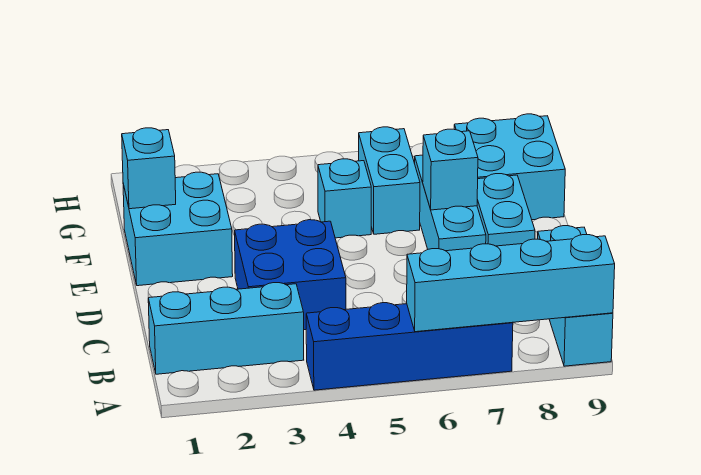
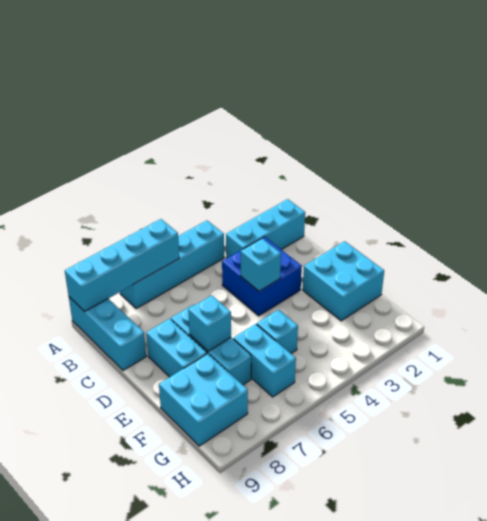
blue 1x4 brick [306,303,513,390] -> cyan 1x4 brick [120,221,224,309]
cyan 1x1 brick [122,128,176,209] -> cyan 1x1 brick moved to [241,239,281,291]

